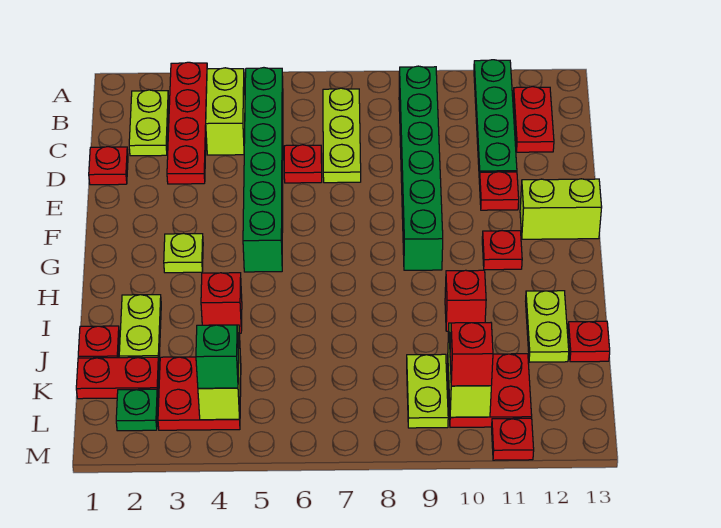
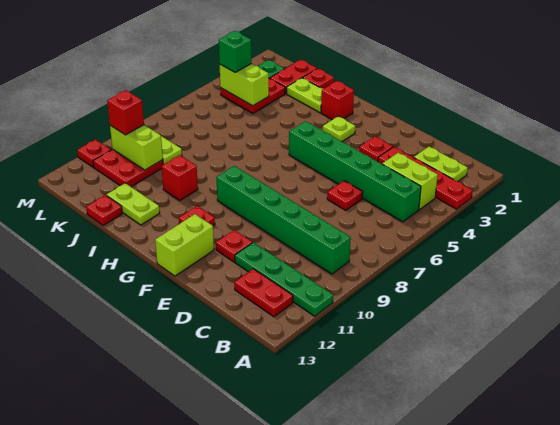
lime 1x3 plate [323,88,361,183] -> none
red 1x1 plate [89,147,128,185] -> red 1x1 plate moved to [359,137,393,162]
red 1x1 brick [201,273,242,333] -> red 1x1 brick moved to [321,81,354,120]

